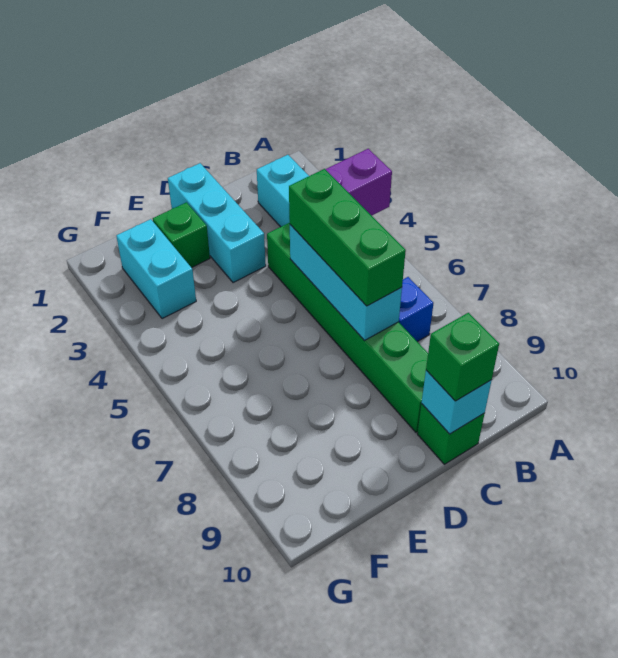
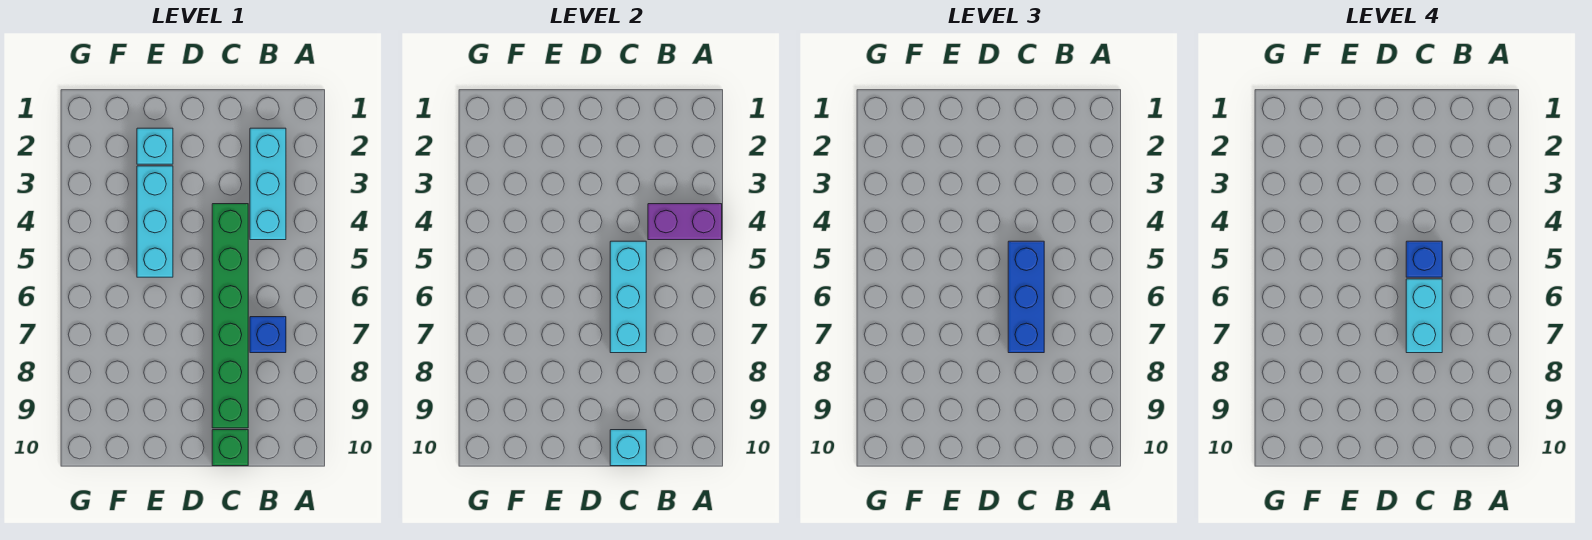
green 1x3 brick [289,169,406,306] -> blue 1x3 brick [1008,241,1044,353]
none -> blue 1x1 brick [1406,241,1442,277]
green 1x1 brick [426,313,499,401] -> none
cyan 1x3 brick [168,163,266,283] -> cyan 1x3 brick moved to [137,166,173,277]
green 1x1 brick [153,202,210,268] -> cyan 1x1 brick [137,128,173,164]
cyan 1x2 brick [116,219,196,319] -> cyan 1x2 brick moved to [1406,279,1442,353]

